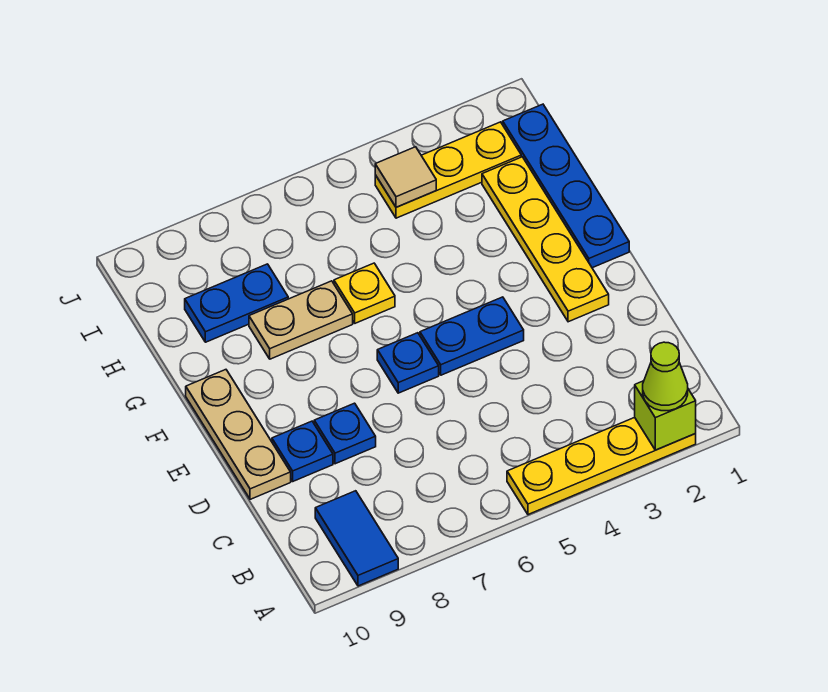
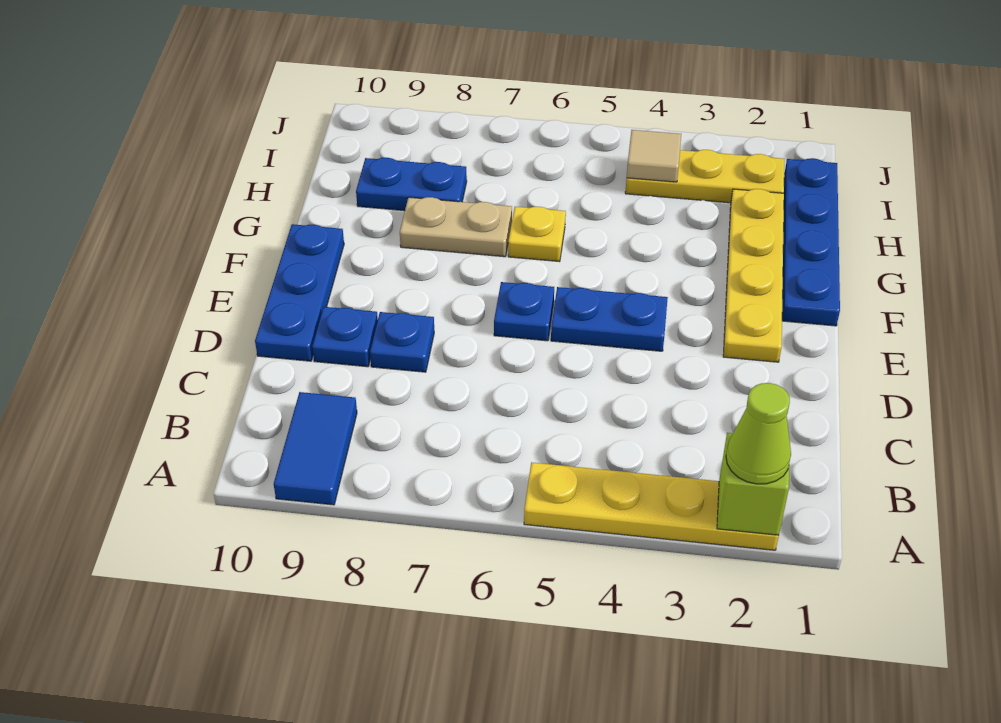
tan 1x3 plate [186,370,291,499] -> blue 1x3 plate [255,224,344,361]

